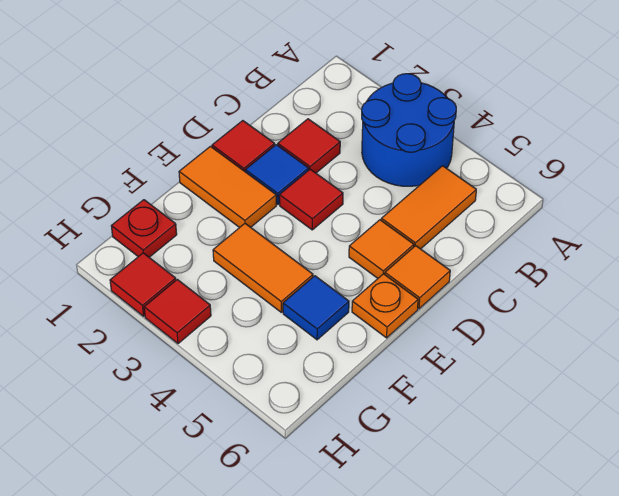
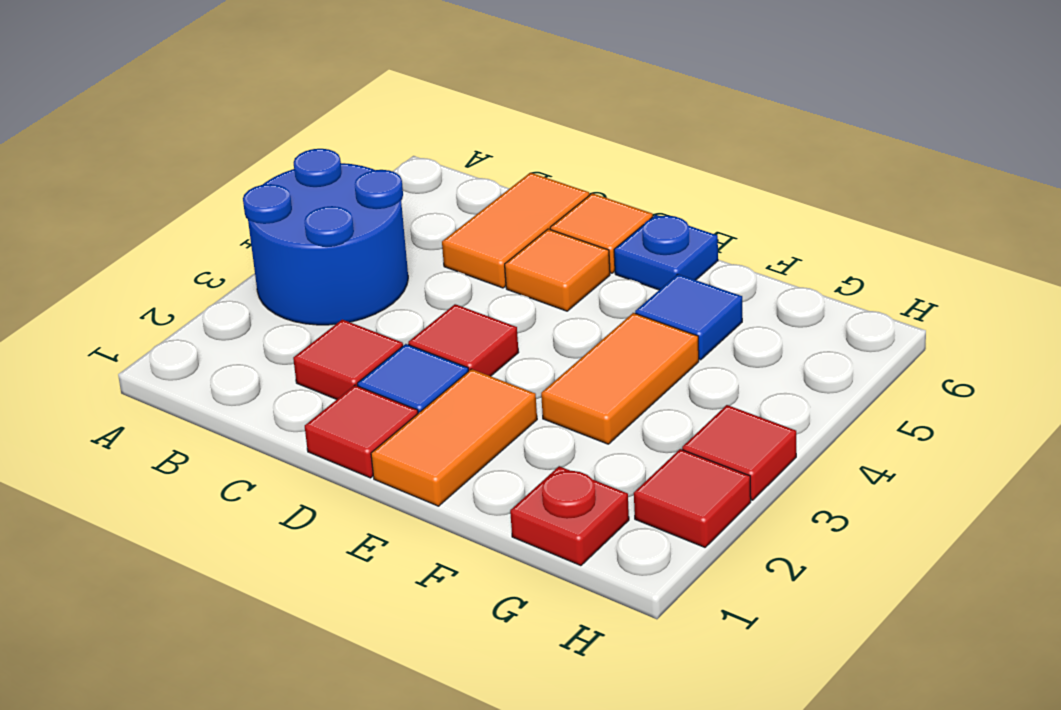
orange 1x2 tile [381,166,476,249] -> orange 1x2 tile turned to [442,173,589,288]
orange 1x1 plate [352,274,418,338] -> blue 1x1 plate [614,215,718,290]

